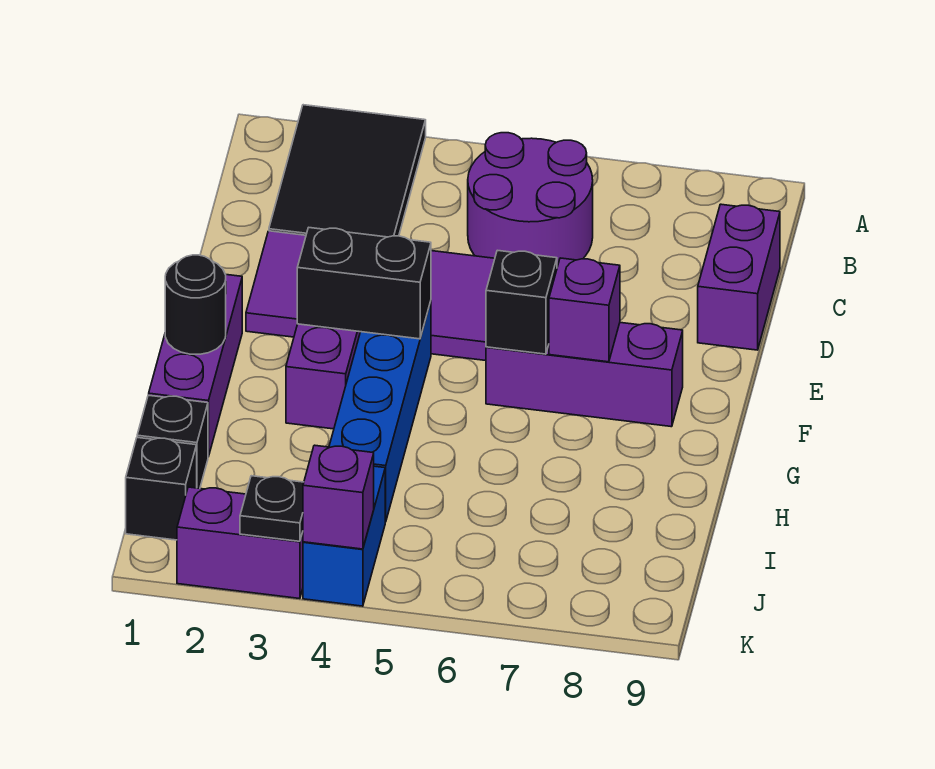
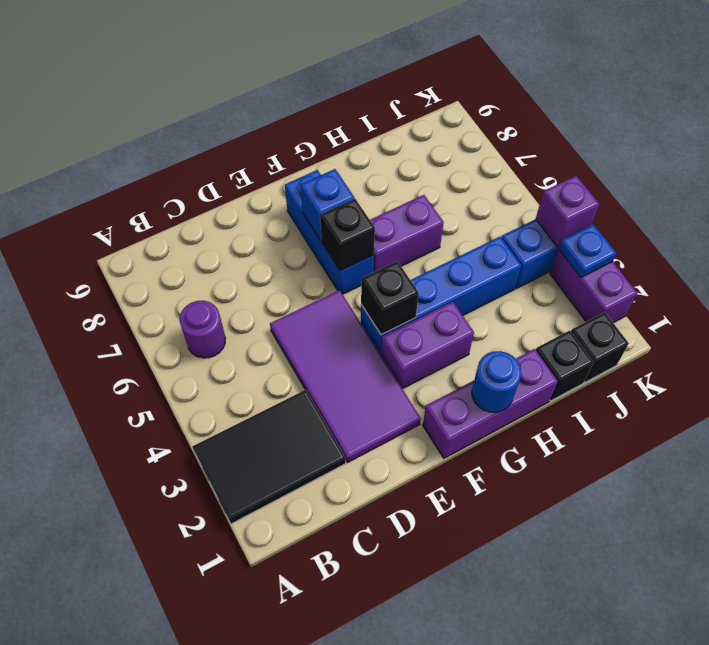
purple 2x2 round brick [468,133,593,267] -> purple 1x1 round brick [180,301,226,358]
purple 1x2 brick [698,204,780,350] -> purple 1x2 brick moved to [370,195,444,272]
black 1x2 brick [297,228,431,339] -> black 1x1 brick [361,261,419,335]
purple 1x3 brick [486,323,683,427] -> blue 1x3 brick [285,170,374,294]
purple 1x1 brick [549,258,620,362] -> blue 1x1 brick [301,169,354,240]
black 1x1 round brick [165,255,226,354] -> blue 1x1 round brick [472,351,521,412]
black 1x1 plate [240,476,304,541] -> blue 1x1 plate [558,224,616,277]

